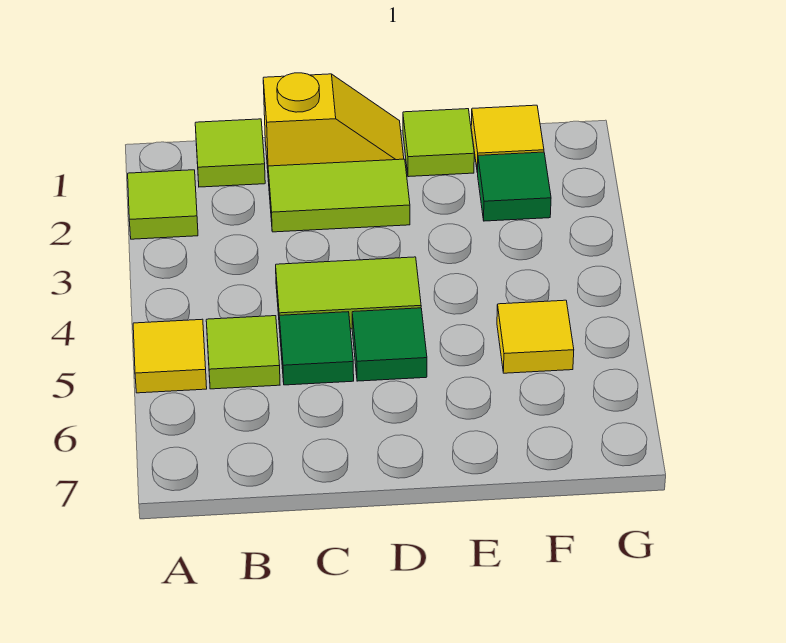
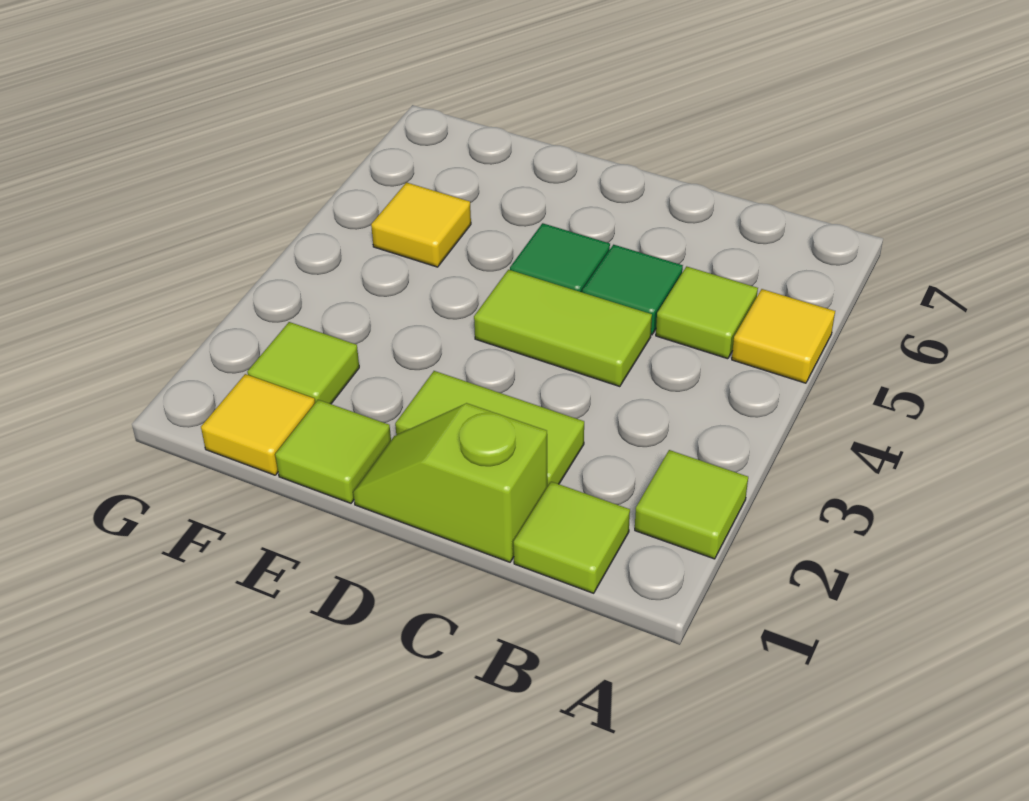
yellow 1x2 slope [263,73,404,182] -> lime 1x2 slope [353,403,547,562]
green 1x1 tile [478,152,551,221] -> lime 1x1 tile [247,322,359,404]

